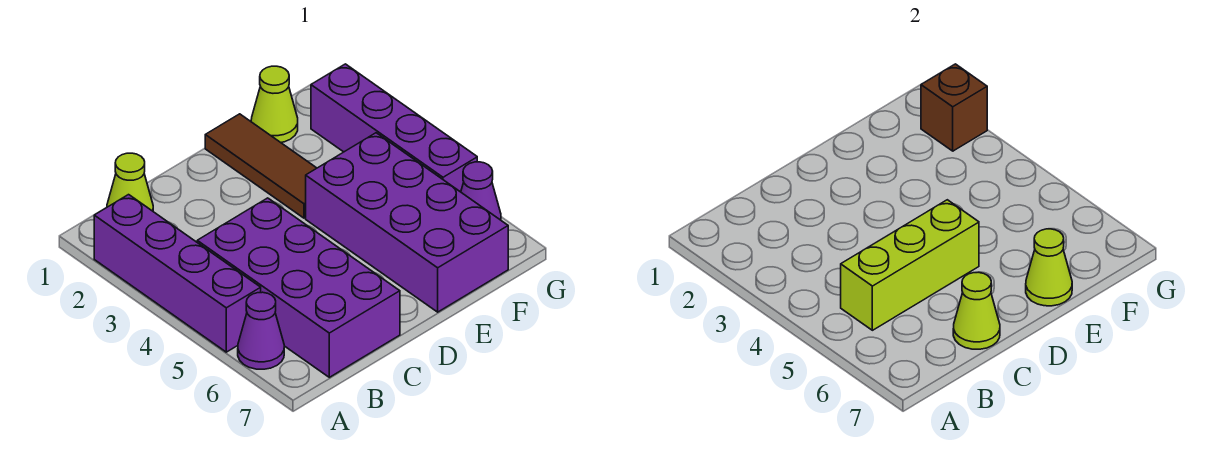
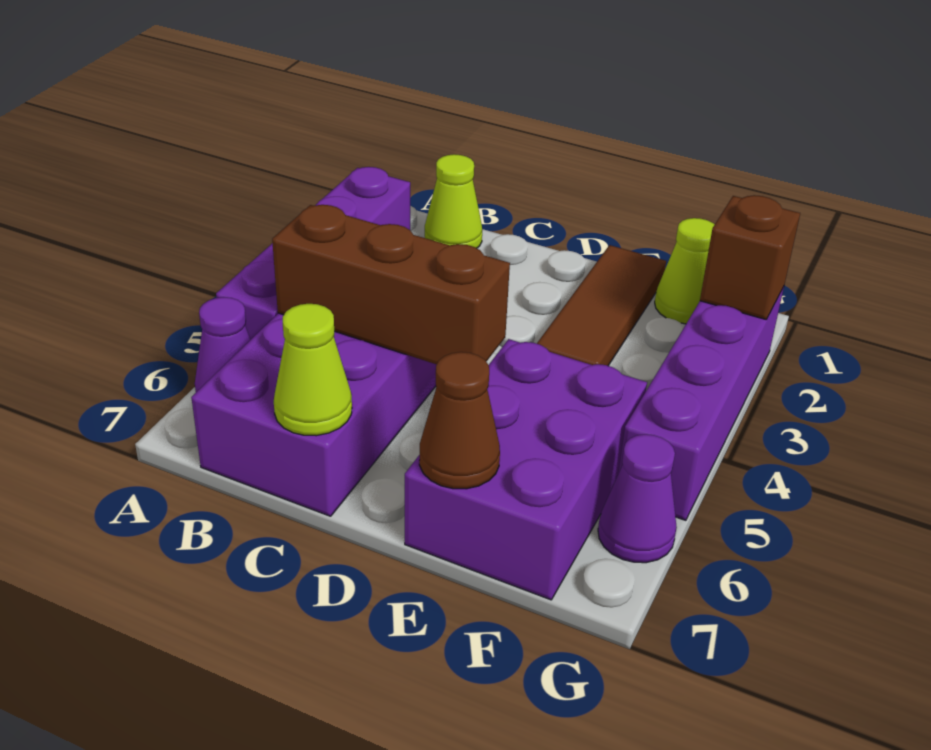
lime 1x3 brick [841,200,979,330] -> brown 1x3 brick [272,205,510,364]
purple 2x4 brick [306,133,508,312] -> purple 2x3 brick [405,339,647,600]
lime 1x1 cone [1026,229,1072,306] -> brown 1x1 cone [419,352,500,489]

